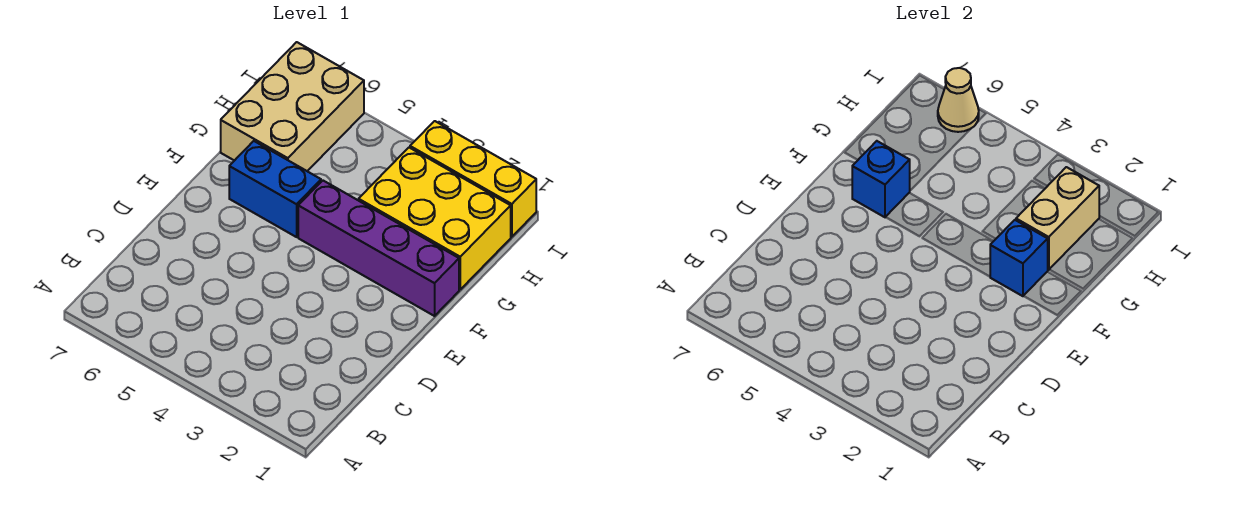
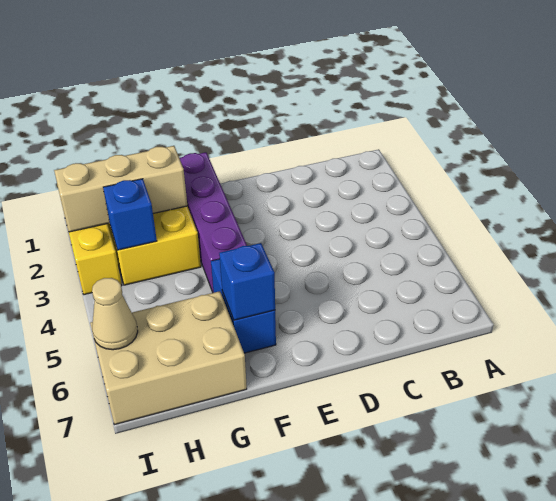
blue 1x1 brick [990,220,1048,296] -> blue 1x1 brick moved to [103,179,157,250]
tan 1x2 brick [1016,167,1099,270] -> tan 1x3 brick [54,146,187,232]

